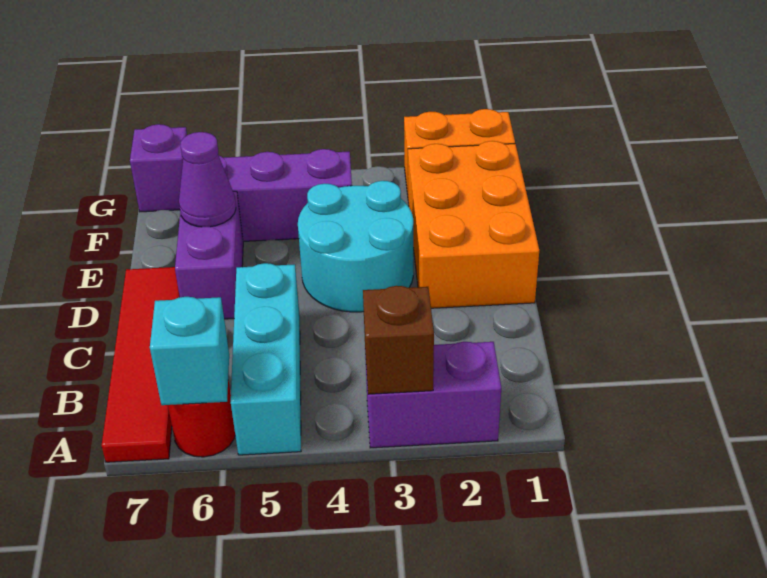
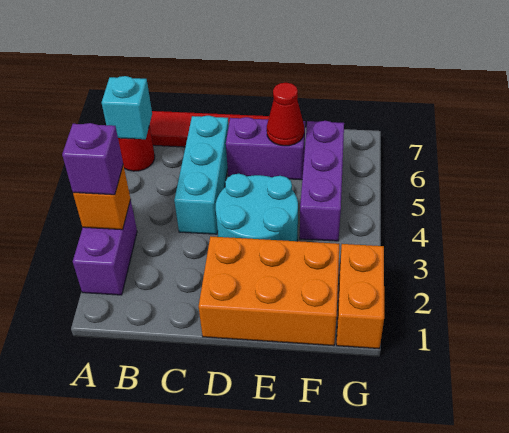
brown 1x1 brick [363,286,434,394] -> orange 1x1 brick [73,165,131,230]
cyan 1x3 brick [231,263,301,455] -> cyan 1x3 brick turned to [174,116,229,234]
purple 1x1 cone [179,132,236,227] -> red 1x1 cone [267,83,304,146]
purple 1x1 brick [130,124,187,212] -> purple 1x1 brick moved to [62,123,123,195]

